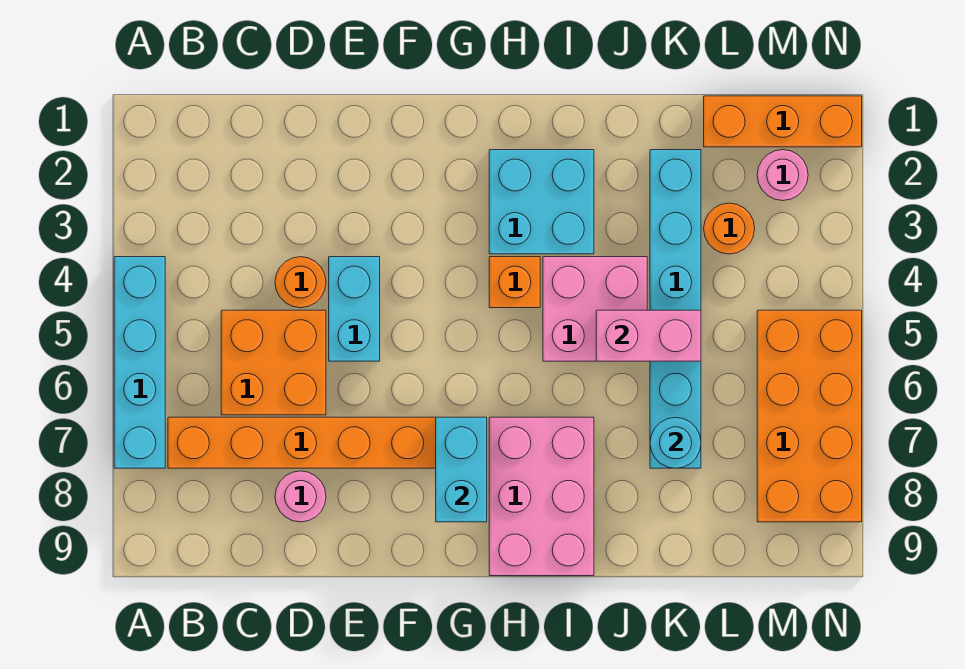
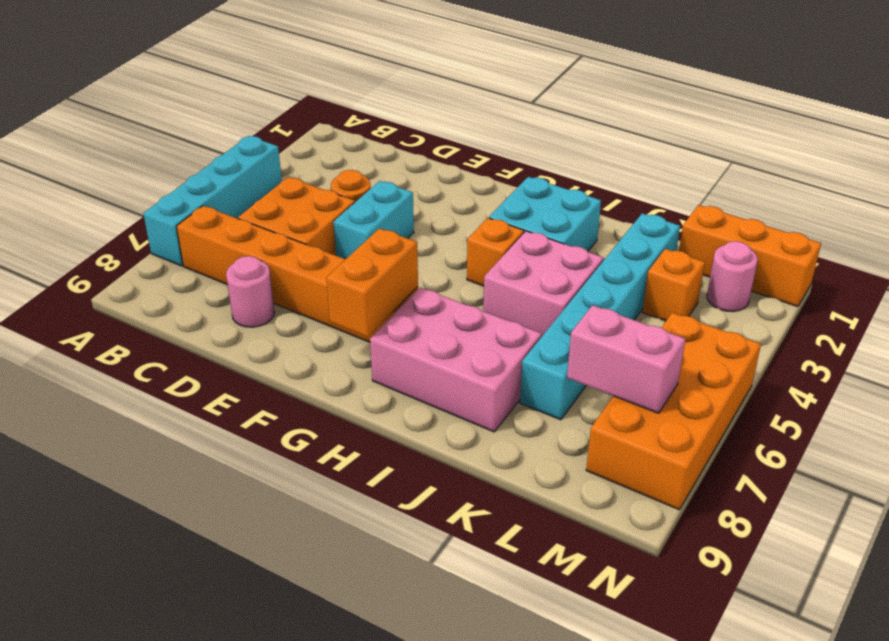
cyan 1x2 brick [436,417,487,522] -> orange 1x2 brick [326,228,418,337]
pink 2x3 brick [489,417,594,576] -> pink 2x3 brick turned to [370,288,542,432]
pink 1x2 brick [596,310,701,361] -> pink 1x2 brick moved to [567,305,685,413]
cyan 1x1 round brick [650,417,701,468] -> none
orange 1x1 round brick [704,203,755,254] -> orange 1x1 brick [643,249,705,321]

